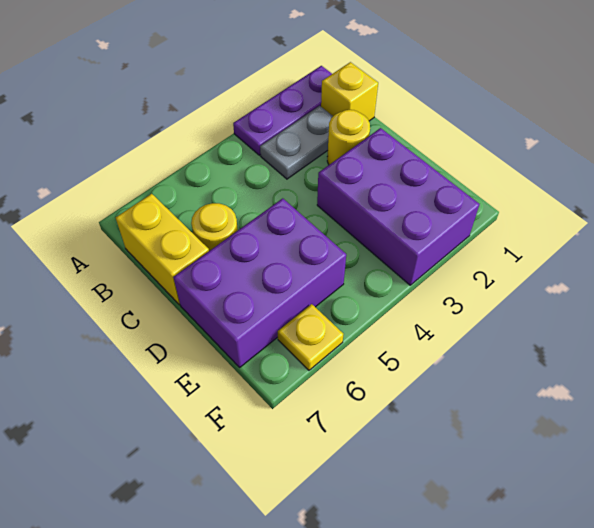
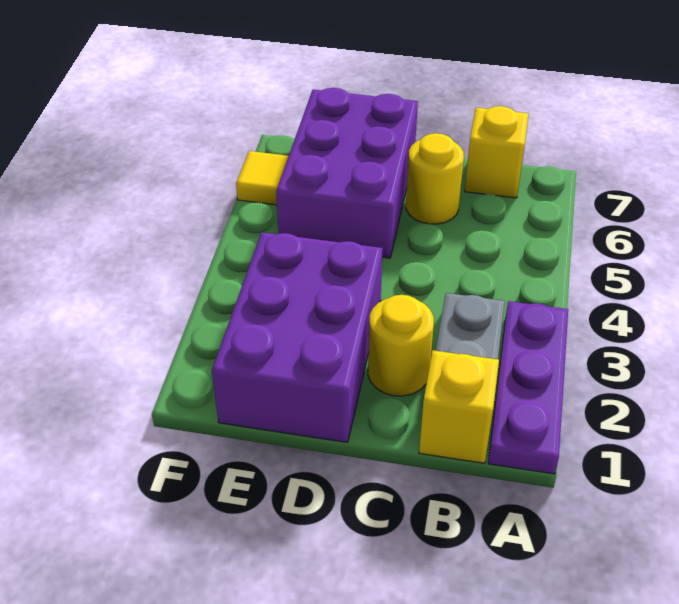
yellow 1x2 brick [116,194,209,305] -> yellow 1x1 brick [465,106,529,198]
purple 2x3 brick [317,128,480,285] -> purple 2x3 brick turned to [212,232,383,442]
yellow 1x1 plate [278,304,343,370] -> yellow 1x1 tile [236,151,288,205]

